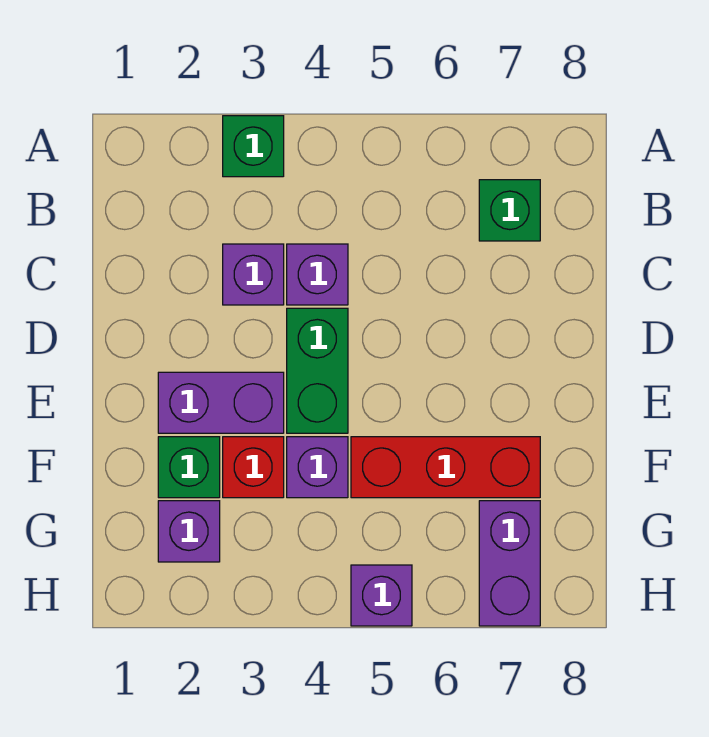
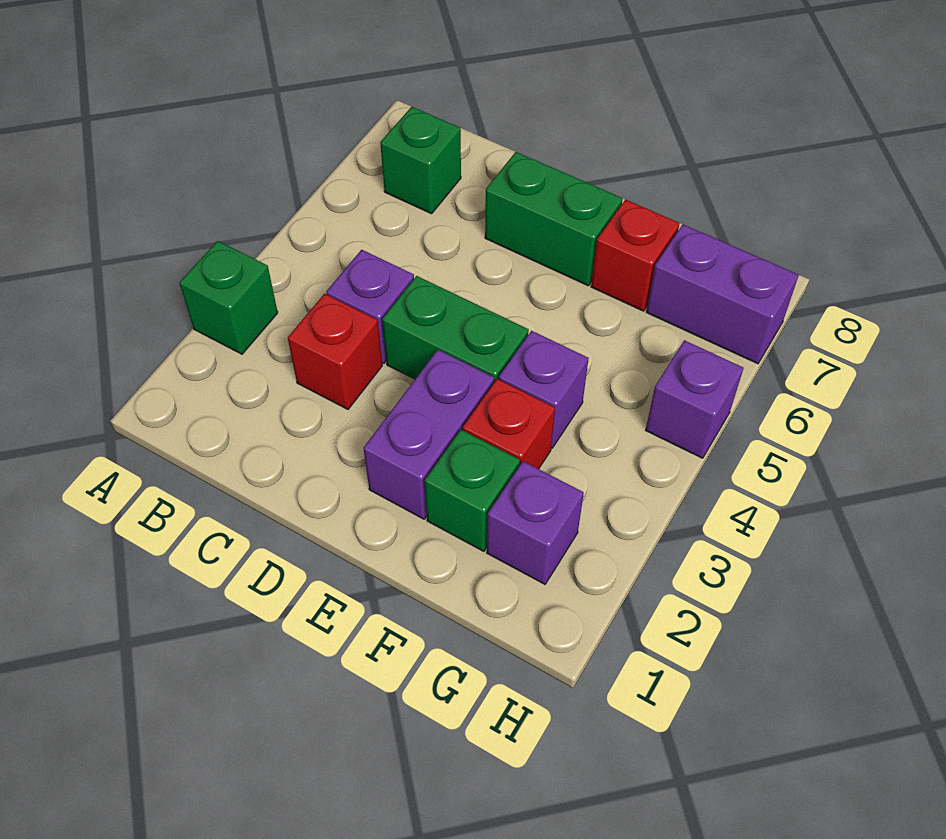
purple 1x1 brick [223,244,284,305] -> red 1x1 brick [288,294,382,409]
none -> green 1x2 brick [485,152,623,286]
red 1x3 brick [351,437,540,498] -> red 1x1 brick [591,199,680,311]

